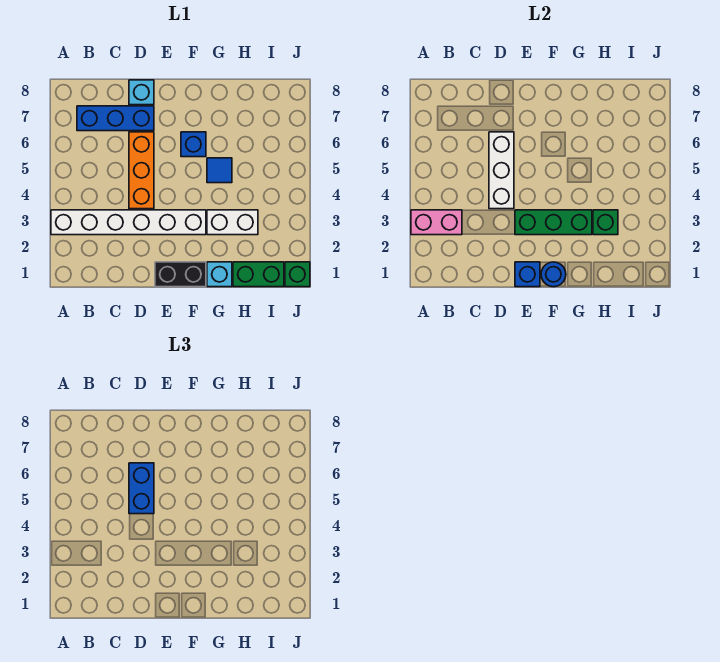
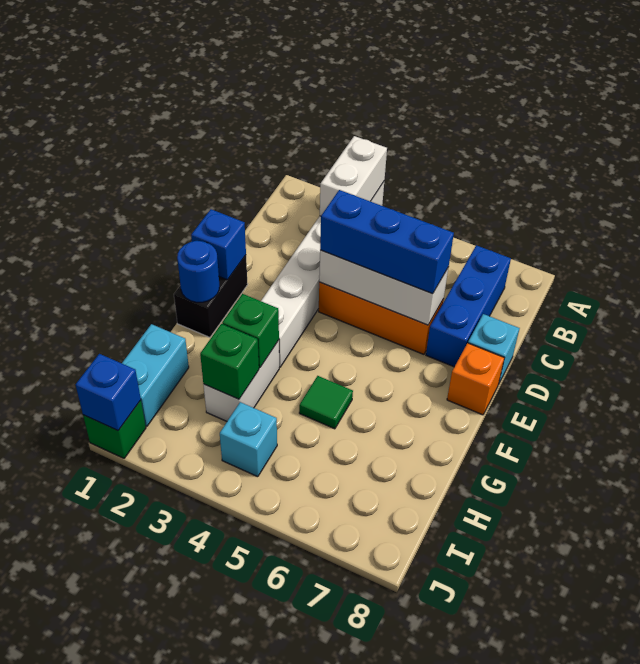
pink 1x2 brick [411,210,462,235] -> white 1x2 brick [320,136,387,216]
blue 1x2 brick [129,463,154,514] -> blue 1x3 brick [320,190,454,294]
green 1x3 brick [515,210,592,235] -> green 1x1 brick [222,294,279,368]
none -> orange 1x1 brick [447,343,504,415]
blue 1x1 brick [181,132,206,157] -> blue 1x1 brick moved to [76,354,141,430]
cyan 1x1 brick [207,262,232,287] -> cyan 1x1 brick moved to [220,402,277,477]
blue 1x1 tile [207,158,232,183] -> green 1x1 tile [299,376,353,429]
green 1x2 brick [233,262,284,287] -> cyan 1x2 brick [122,324,189,426]

